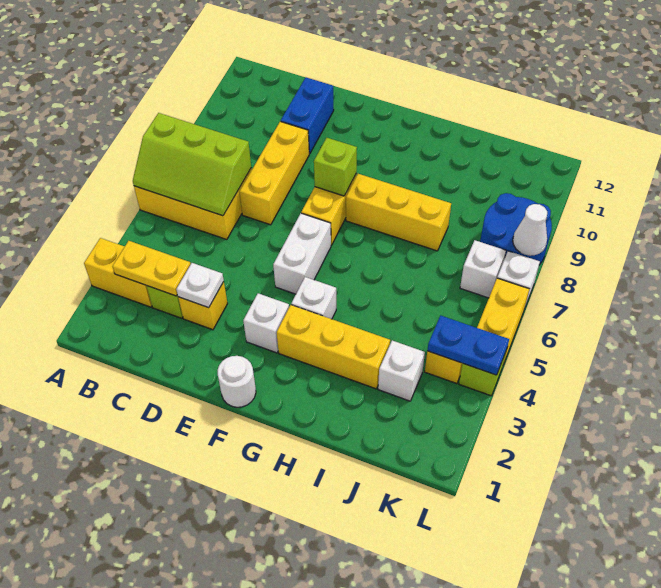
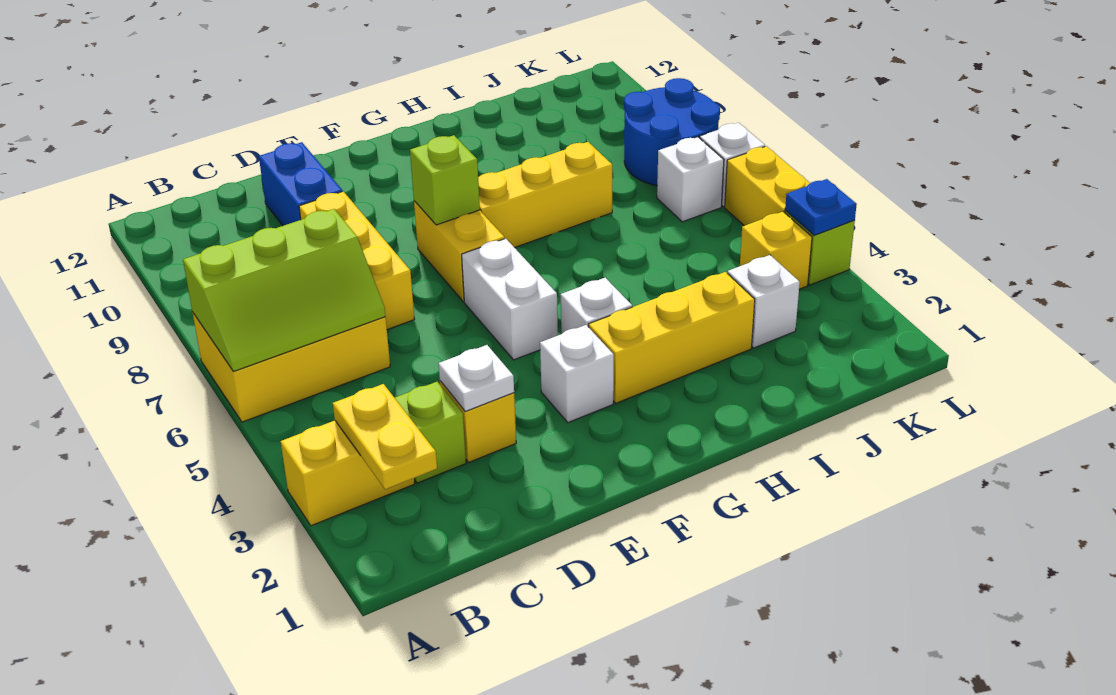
yellow 1x2 plate [112,241,191,296] -> yellow 1x2 plate turned to [333,384,437,489]
white 1x1 round brick [218,356,256,407] -> none
blue 1x2 plate [427,316,509,375] -> blue 1x1 plate [785,179,857,235]
white 1x1 cone [513,204,547,256] -> none

